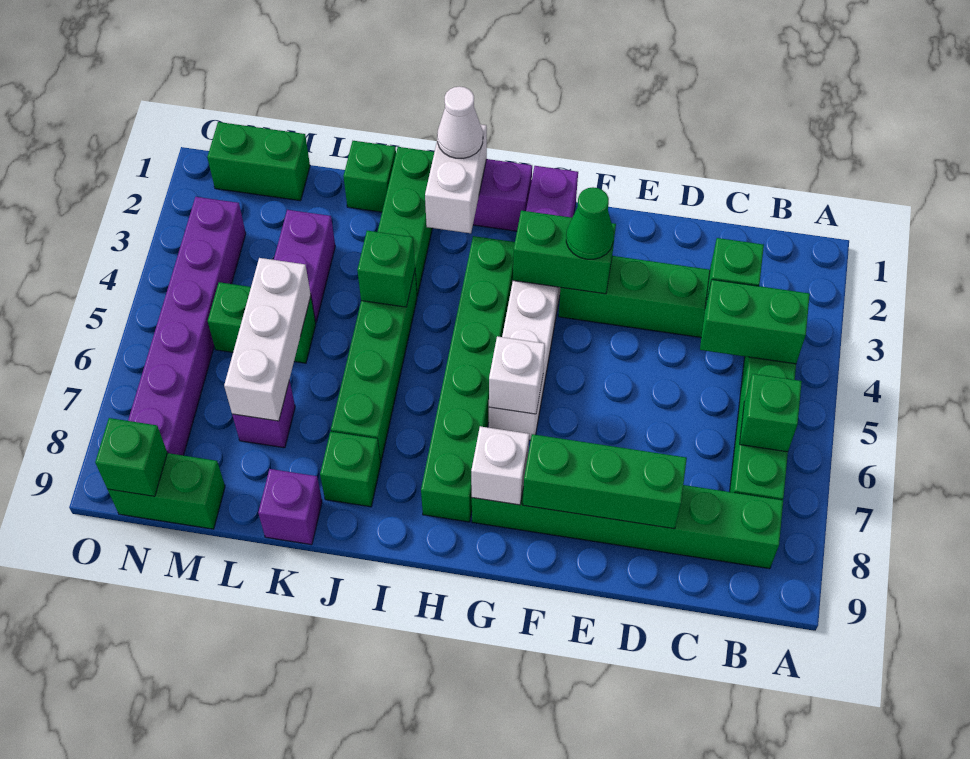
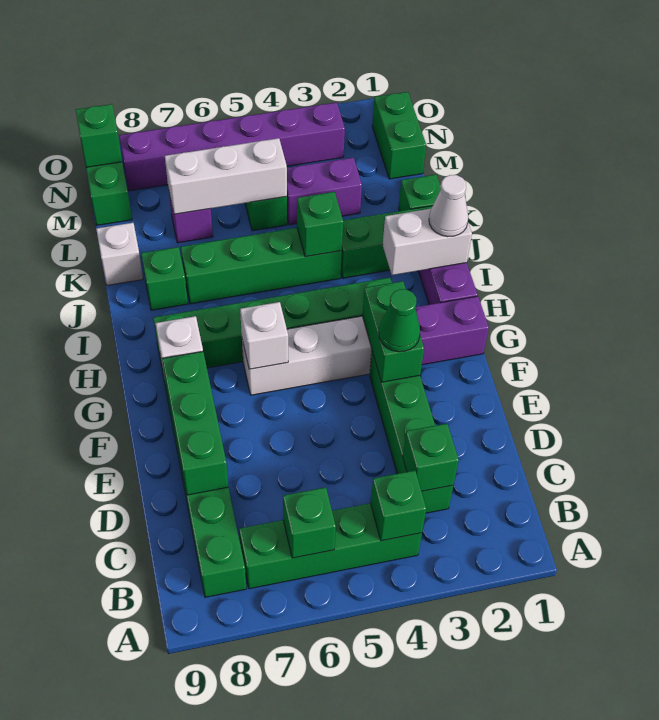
green 1x2 brick [700,280,810,364] -> green 1x1 brick [370,471,426,541]
purple 1x1 brick [258,469,322,545] -> white 1x1 brick [96,223,143,285]

